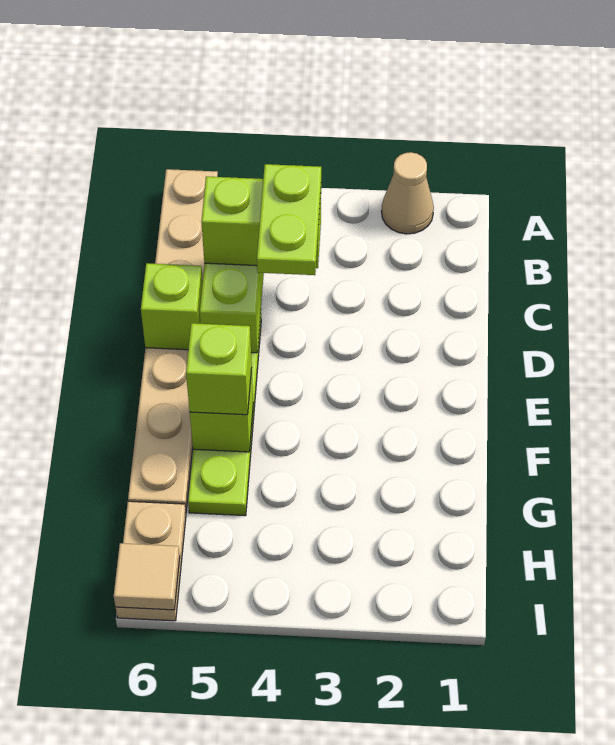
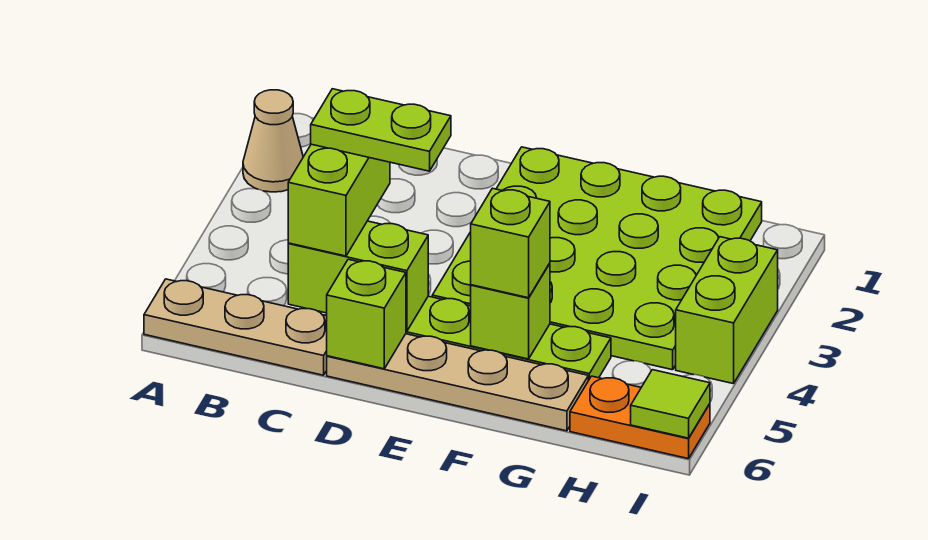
none -> lime 4x4 plate [432,147,762,370]
tan 1x2 plate [116,501,186,621] -> orange 1x2 plate [570,376,710,459]
none -> lime 1x2 brick [676,237,778,384]
tan 1x1 tile [114,543,180,610] -> lime 1x1 tile [631,370,710,438]

